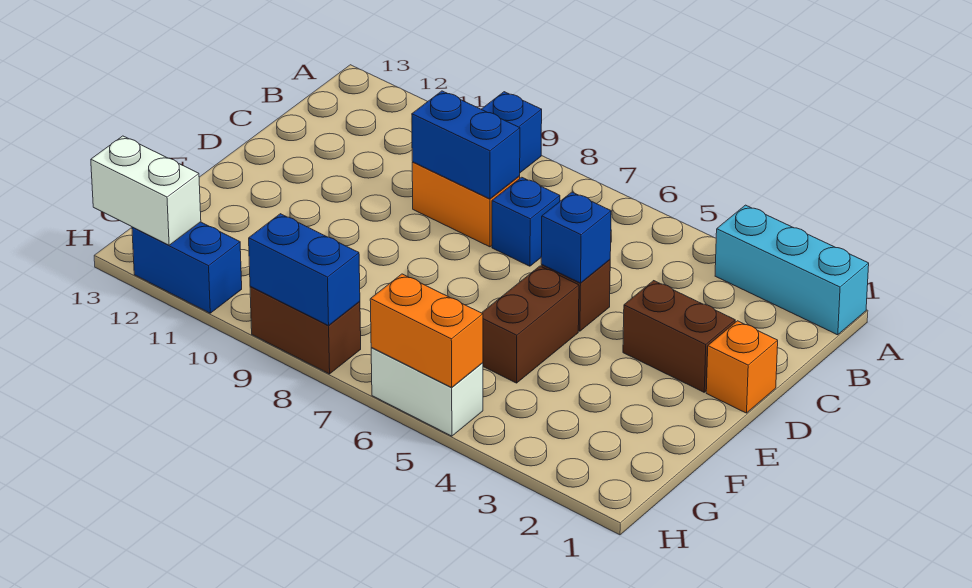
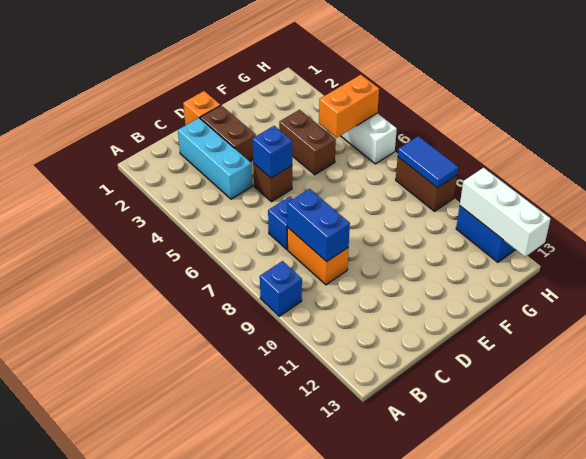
cyan 1x3 brick [715,205,869,335] -> cyan 1x3 brick moved to [178,118,252,199]
brown 1x2 brick [482,266,579,383] -> brown 1x2 brick turned to [279,110,336,175]
orange 1x2 brick [370,274,483,387] -> orange 1x2 brick turned to [319,75,379,138]
blue 1x2 brick [249,214,360,326] -> blue 1x2 tile [398,136,458,188]
white 1x2 brick [91,136,201,245] -> white 1x3 brick [460,168,550,257]

